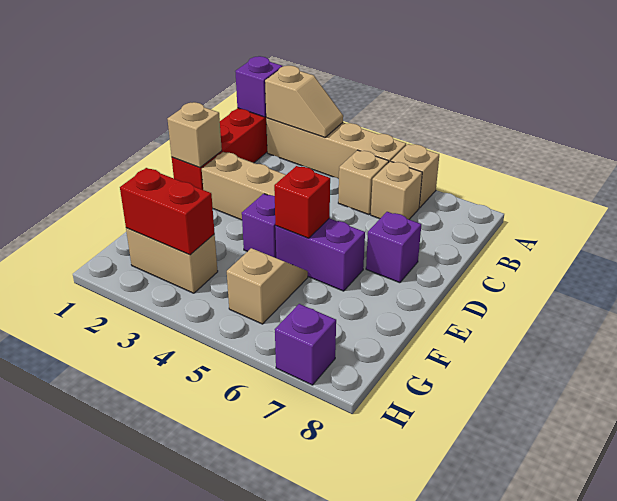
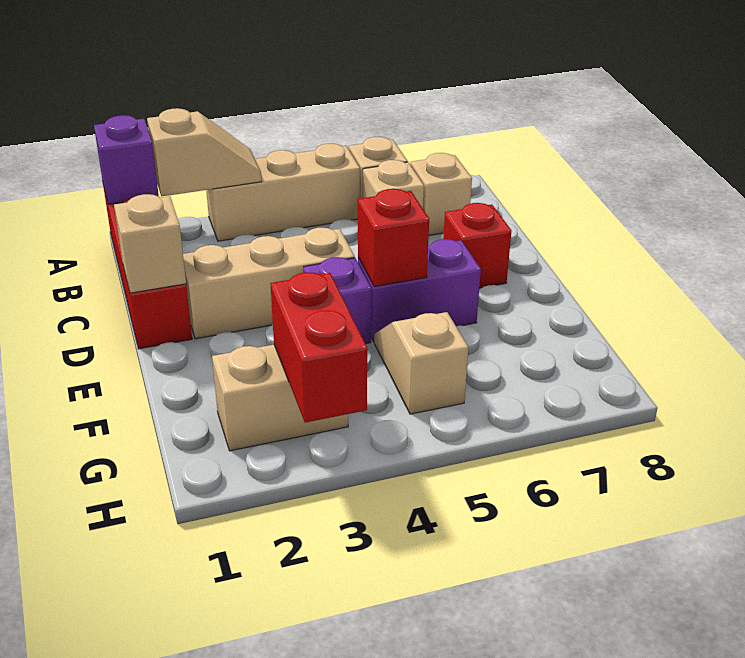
tan 1x4 brick [266,118,406,179] -> tan 1x3 brick [206,143,360,241]
tan 1x1 brick [338,150,389,215] -> tan 1x1 brick moved to [410,153,472,235]
purple 1x1 brick [366,212,421,283] -> red 1x1 brick [443,203,512,288]
red 1x2 brick [120,168,215,255] -> red 1x2 brick turned to [271,272,367,423]
purple 1x1 brick [275,304,336,385] -> none

